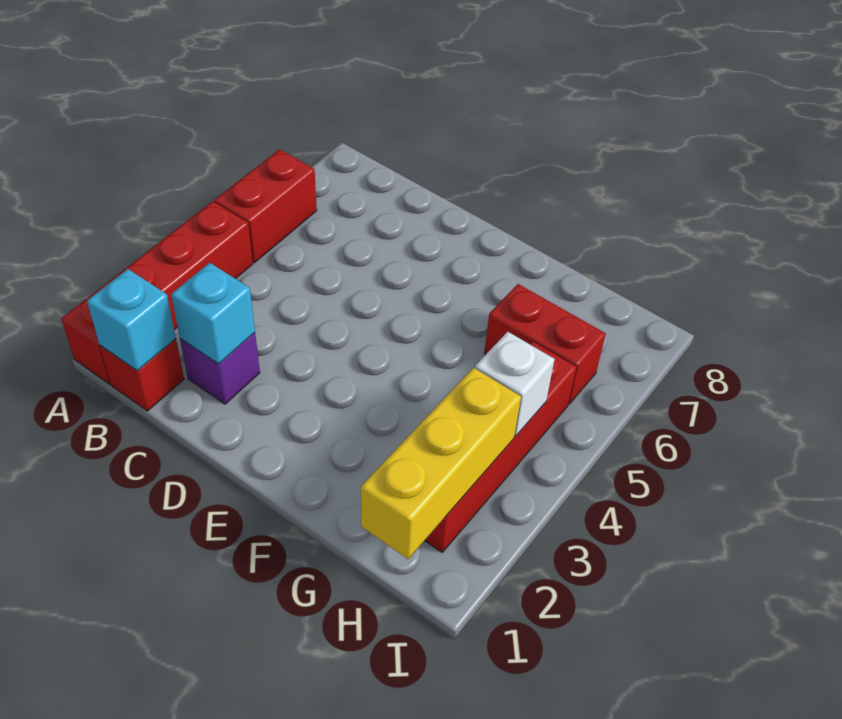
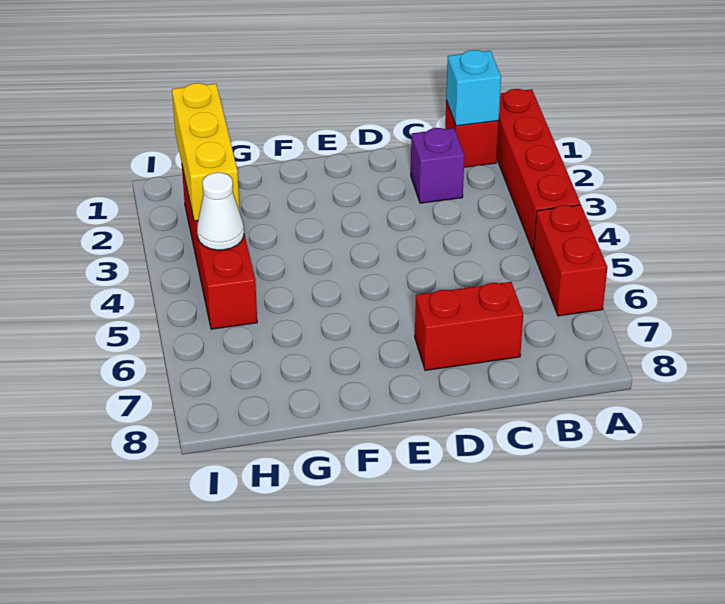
cyan 1x1 brick [171,263,255,364] -> none
red 1x2 brick [484,284,606,404] -> red 1x2 brick moved to [415,282,523,371]
white 1x1 brick [475,332,555,436] -> white 1x1 cone [197,172,244,250]

